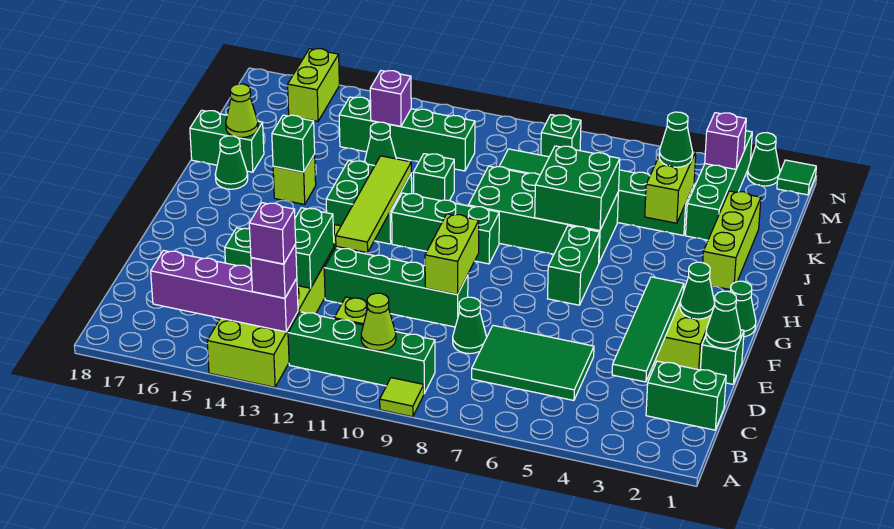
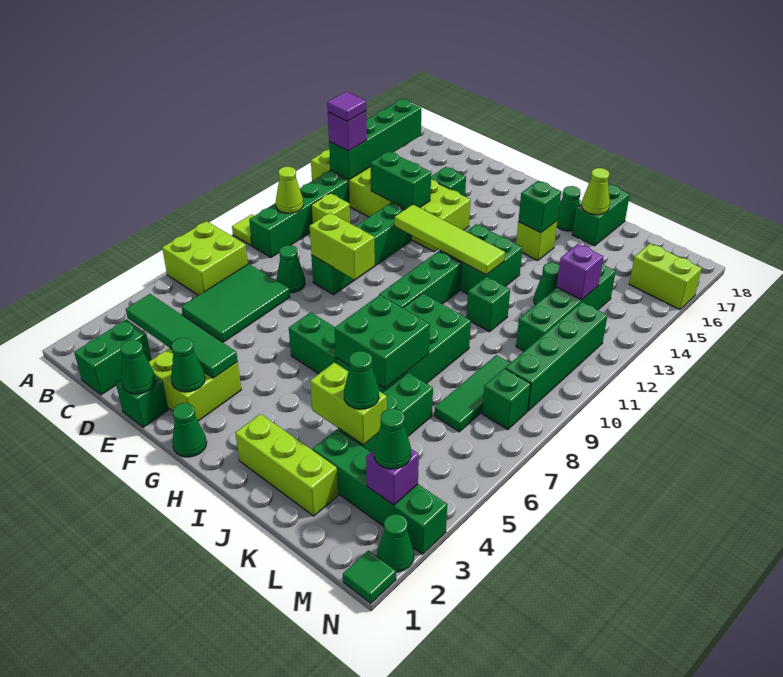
none -> lime 2x2 brick [162,221,248,295]
purple 1x4 brick [151,251,298,332] -> green 1x4 brick [329,99,421,180]
purple 1x1 brick [249,203,296,264] -> purple 1x1 tile [327,92,366,121]
none -> green 1x1 cone [374,409,411,469]
none -> green 1x4 brick [505,302,608,411]

